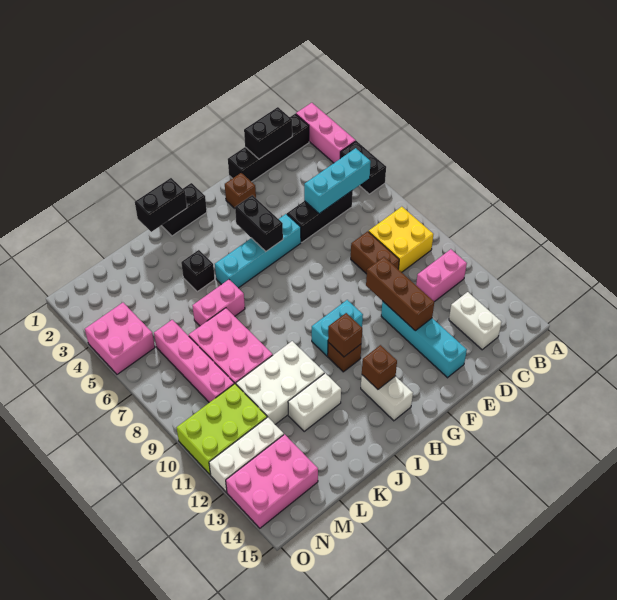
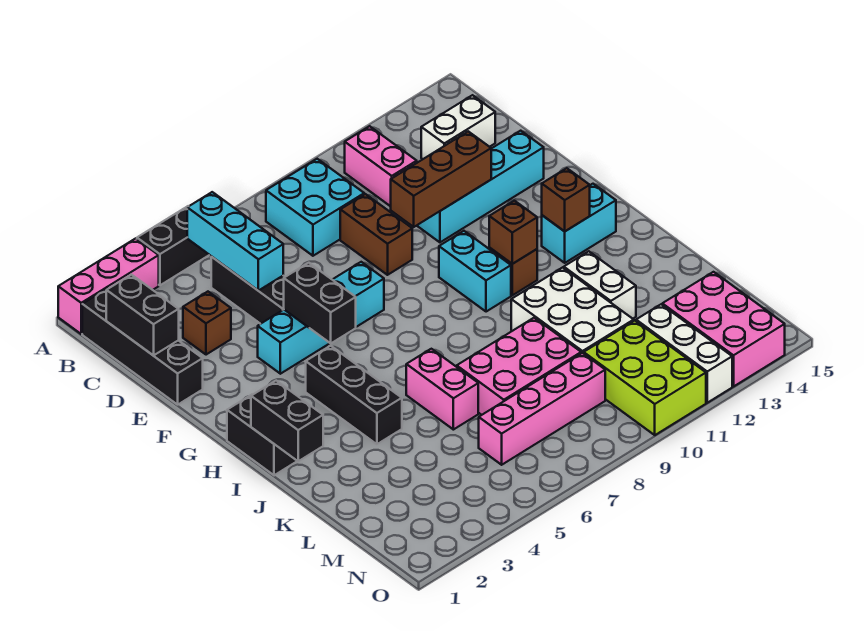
yellow 2x2 brick [369,207,433,272] -> cyan 2x2 brick [266,159,364,256]
brown 1x2 brick [351,231,399,274] -> brown 1x2 brick turned to [340,194,412,275]
brown 1x1 brick [225,173,256,208] -> brown 1x1 brick moved to [183,292,231,355]
cyan 1x4 brick [215,214,301,288] -> cyan 1x4 brick turned to [258,262,384,374]
black 1x2 brick [235,195,283,251] -> black 1x2 brick turned to [284,263,356,343]
white 1x2 brick [361,375,413,421] -> cyan 1x2 brick [542,184,616,263]
black 1x1 brick [181,250,215,292] -> black 1x3 brick [306,346,402,444]
pink 2x2 brick [85,303,155,374] -> none

